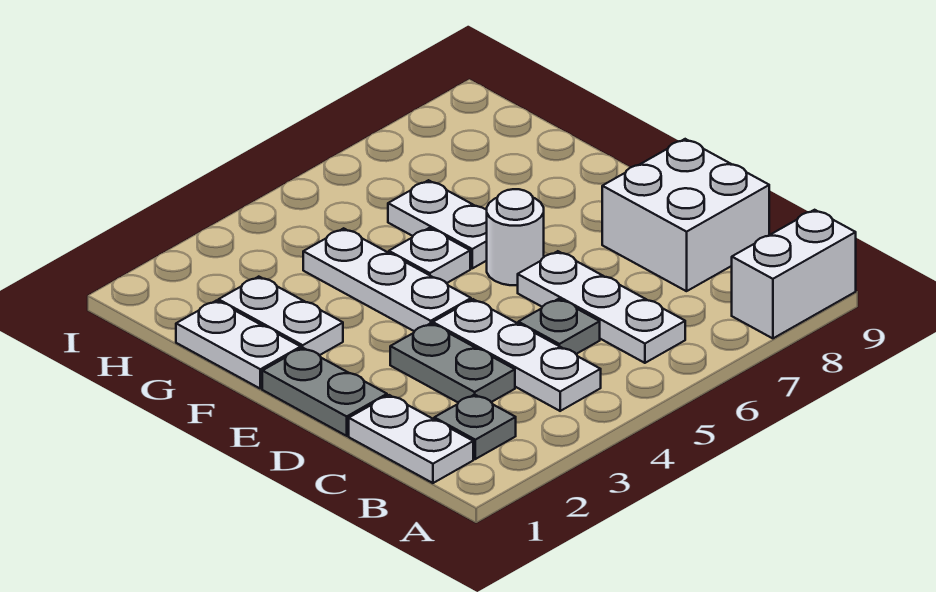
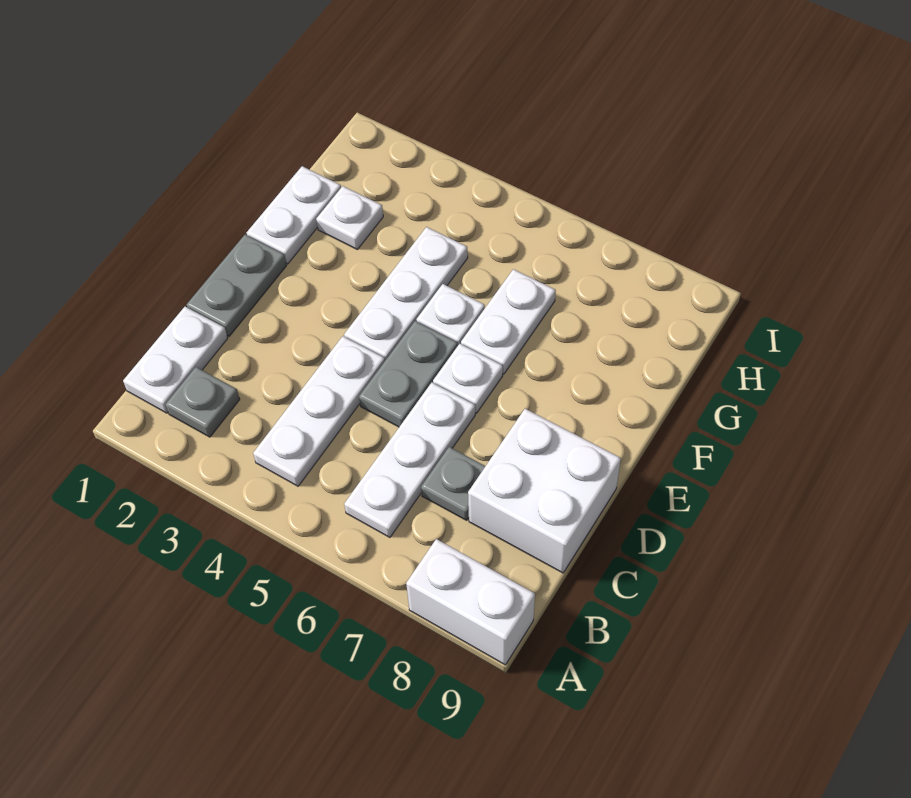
grey 1x2 plate [390,323,515,402] -> grey 1x2 plate moved to [359,321,458,427]
grey 1x1 plate [518,299,600,354] -> grey 1x1 plate moved to [421,447,485,520]
white 1x1 round brick [487,189,544,285] -> white 1x1 plate [433,344,503,413]
white 1x2 plate [219,277,343,355] -> white 1x1 plate [316,186,383,249]

